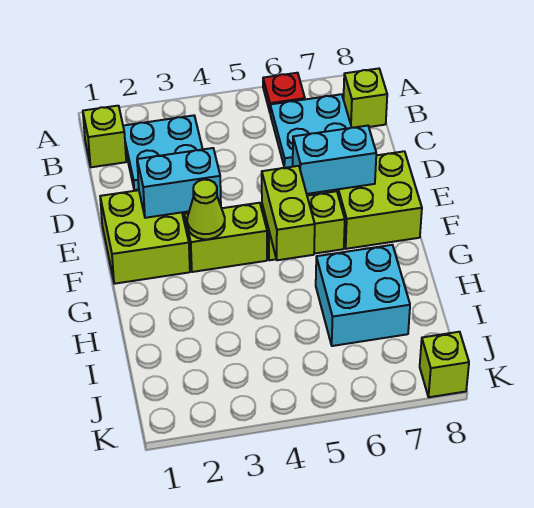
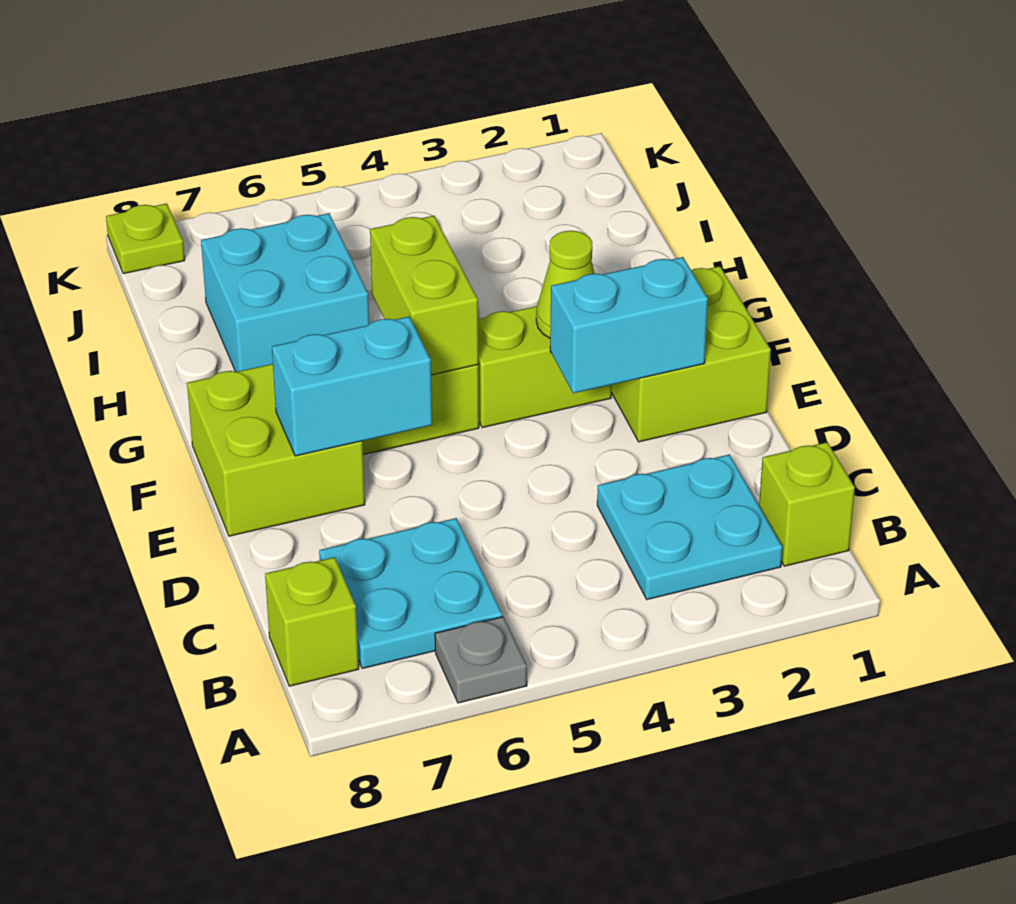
red 1x1 plate [263,73,305,112] -> grey 1x1 plate [435,617,527,703]
lime 1x1 brick [420,332,469,397] -> lime 1x1 plate [106,203,185,274]

